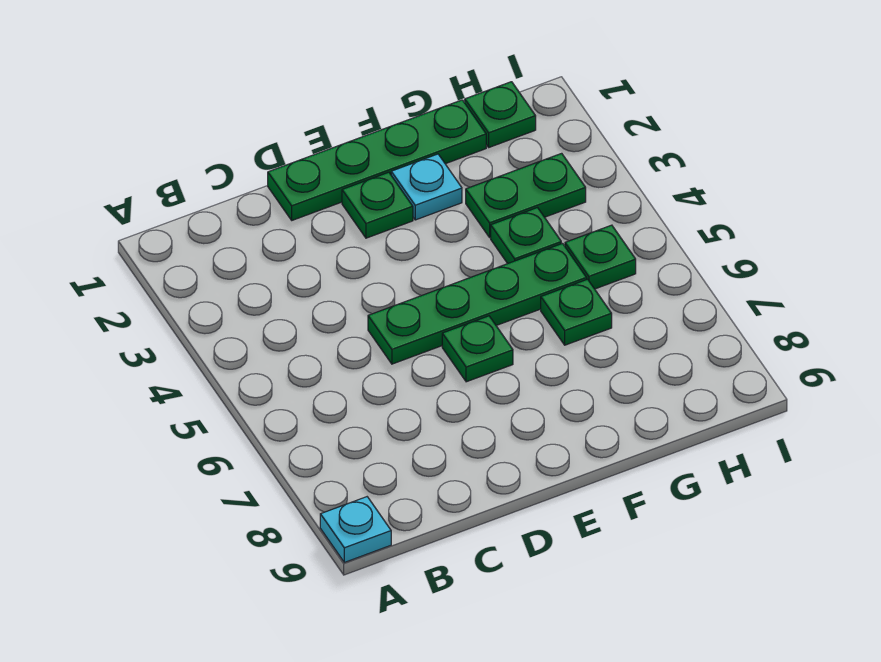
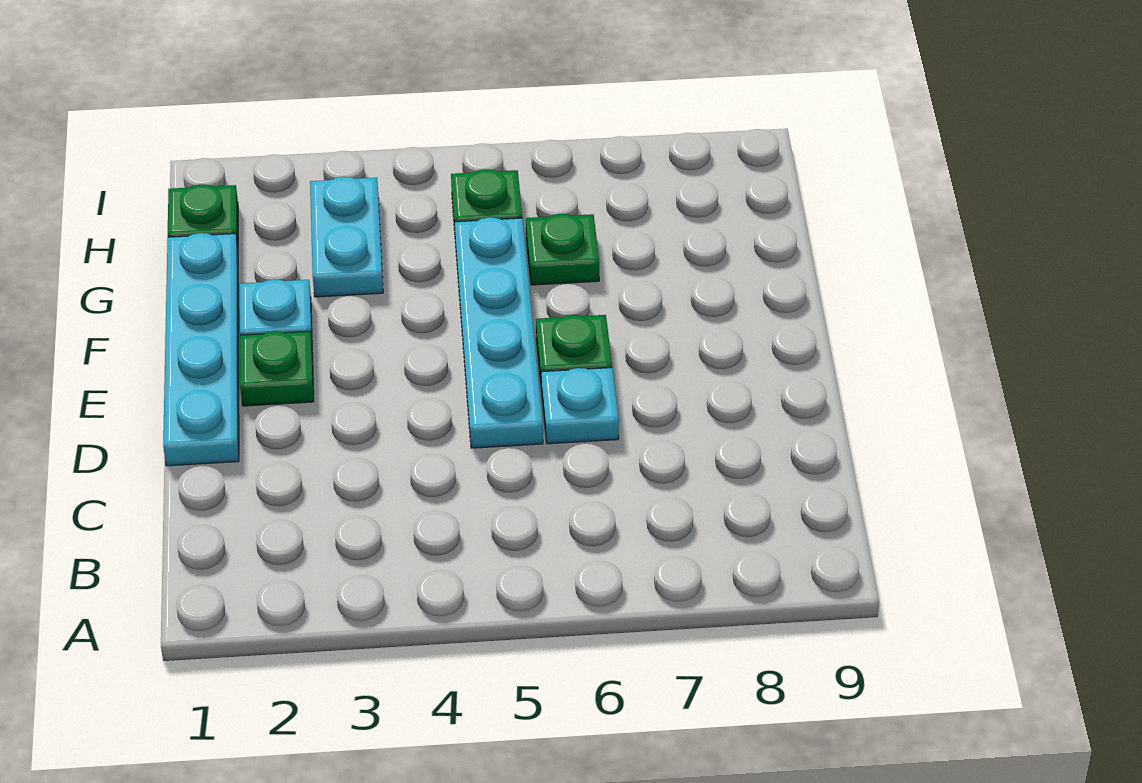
cyan 1x1 plate [320,497,391,562] -> cyan 1x1 plate moved to [541,368,619,444]
green 1x4 plate [268,100,486,220] -> cyan 1x4 plate [163,233,239,466]
green 1x4 plate [368,243,587,364] -> cyan 1x4 plate [455,217,543,448]
green 1x2 plate [466,153,586,237] -> cyan 1x2 plate [310,177,383,297]
green 1x1 plate [491,208,561,264] -> none

